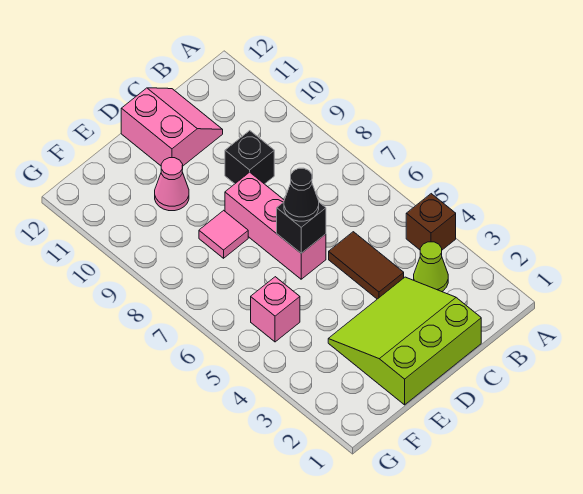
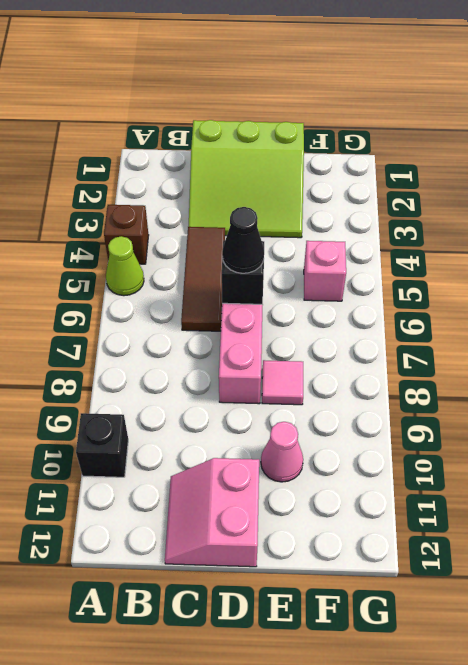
lime 1x1 cone [414,242,448,292] -> lime 1x1 cone moved to [106,236,144,296]
brown 1x2 tile [329,232,404,299] -> brown 1x3 tile [181,227,225,331]
black 1x1 brick [225,131,274,184] -> black 1x1 brick moved to [76,413,128,477]

